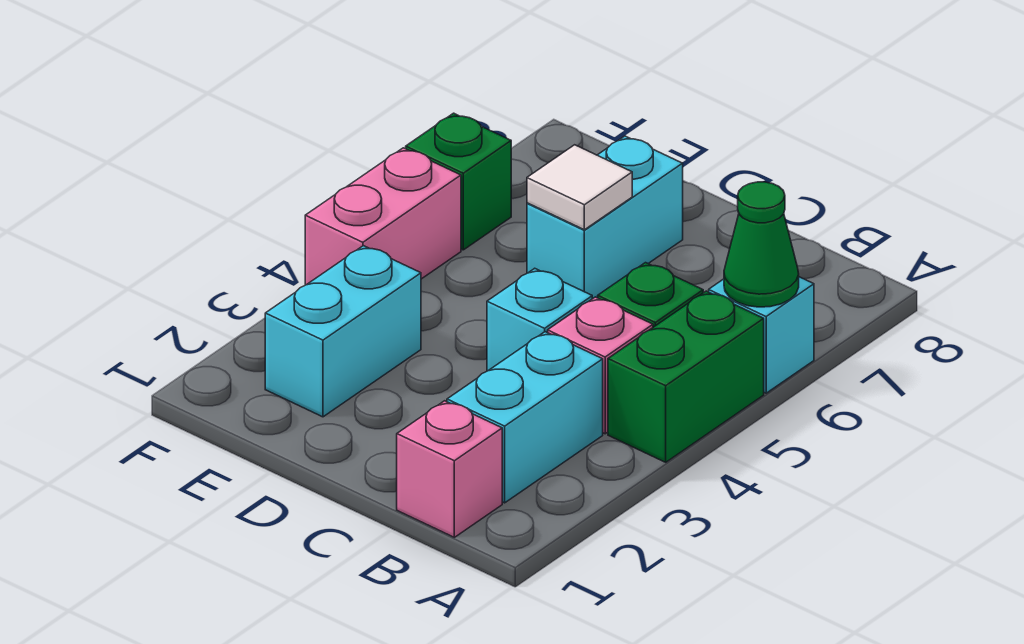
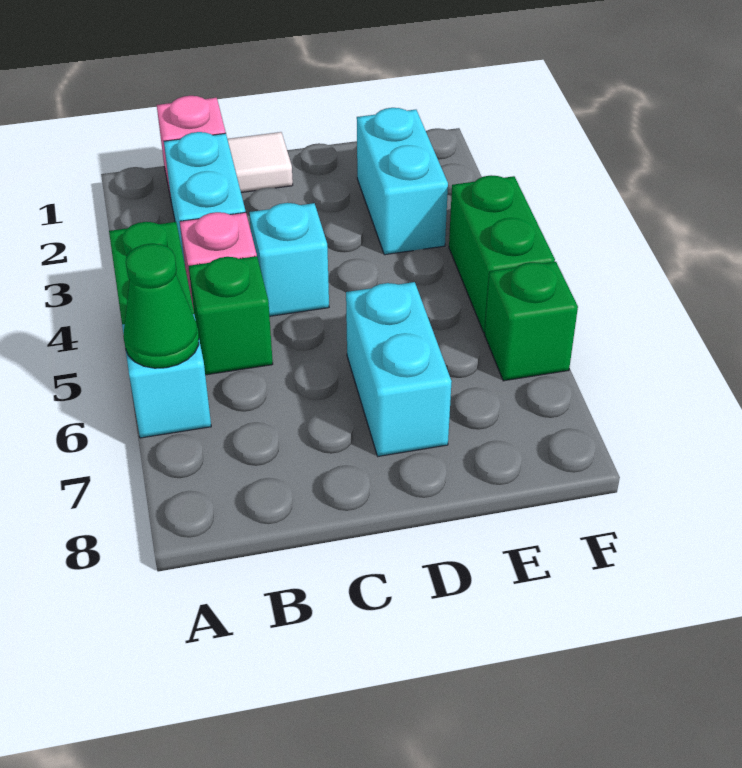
white 1x1 tile [527,145,632,230] -> white 1x1 tile moved to [227,132,293,193]
pink 1x2 brick [305,148,461,285] -> green 1x2 brick [449,175,555,333]

